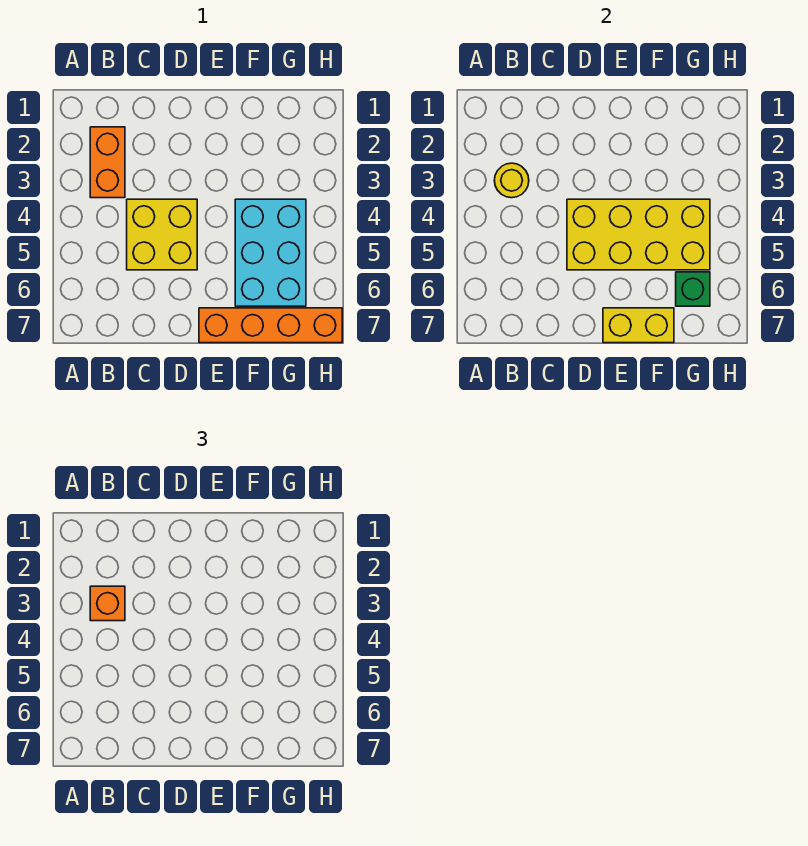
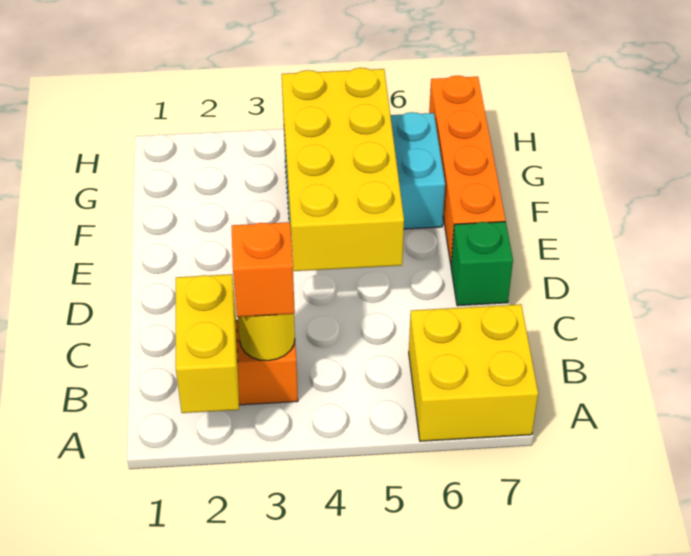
yellow 2x2 brick [127,199,197,270] -> yellow 2x2 brick moved to [409,304,538,441]
yellow 1x2 brick [603,308,674,343] -> yellow 1x2 brick moved to [176,274,239,413]
green 1x1 brick [676,272,710,306] -> green 1x1 brick moved to [451,222,513,306]

